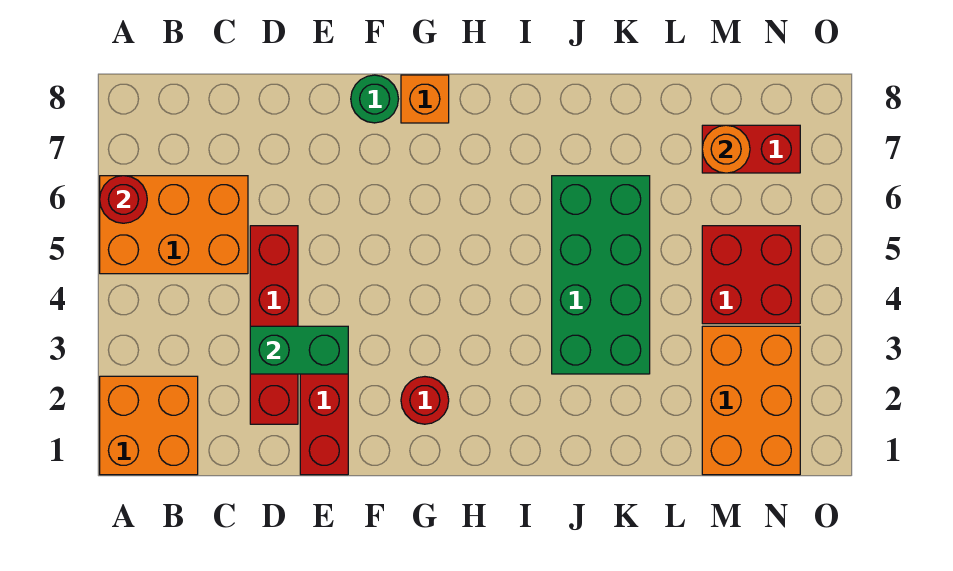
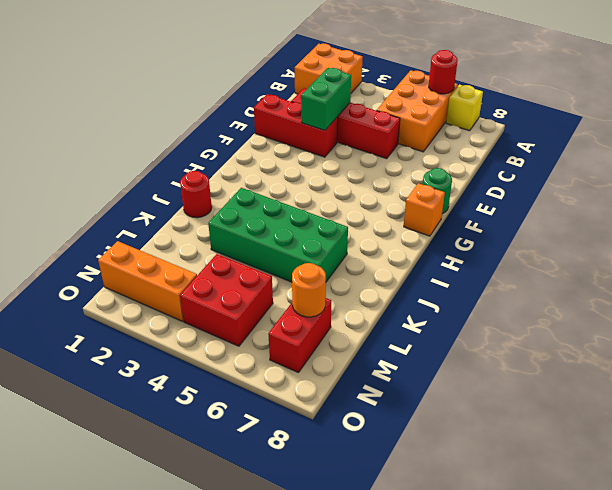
none -> yellow 1x1 brick [446,85,483,131]
red 1x1 round brick [401,377,449,424] -> red 1x1 round brick moved to [180,171,212,218]
orange 2x3 brick [702,326,800,475] -> orange 1x3 brick [98,241,197,321]

